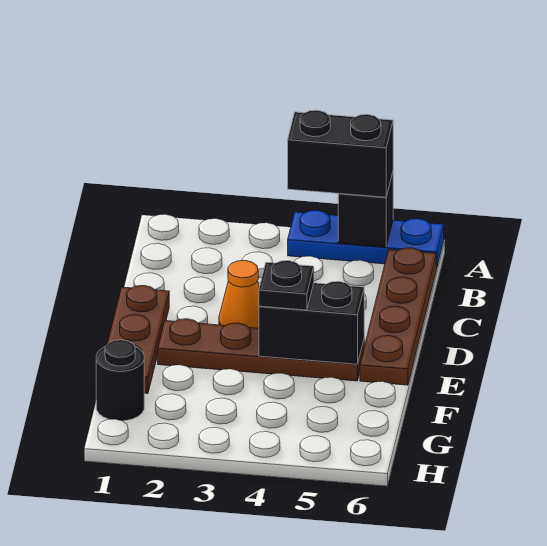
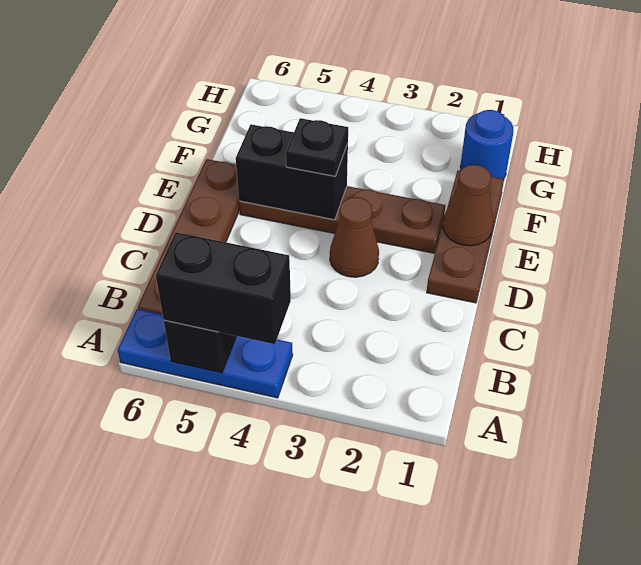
orange 1x1 cone [219,261,259,328] -> brown 1x1 cone [330,197,379,277]
none -> brown 1x1 cone [443,165,493,246]
black 1x1 round brick [96,340,144,421] -> blue 1x1 round brick [460,110,513,179]

